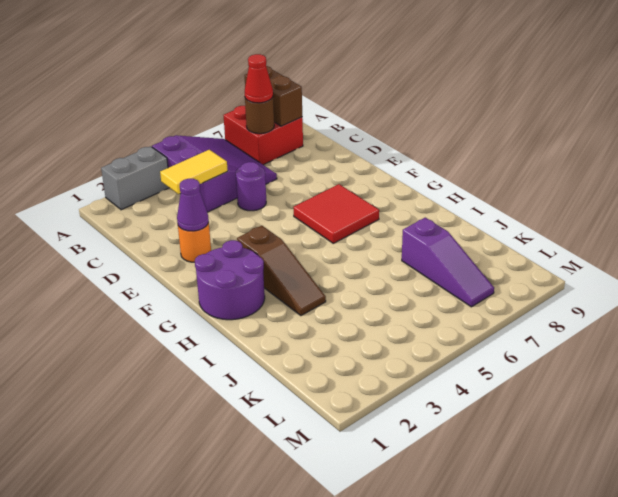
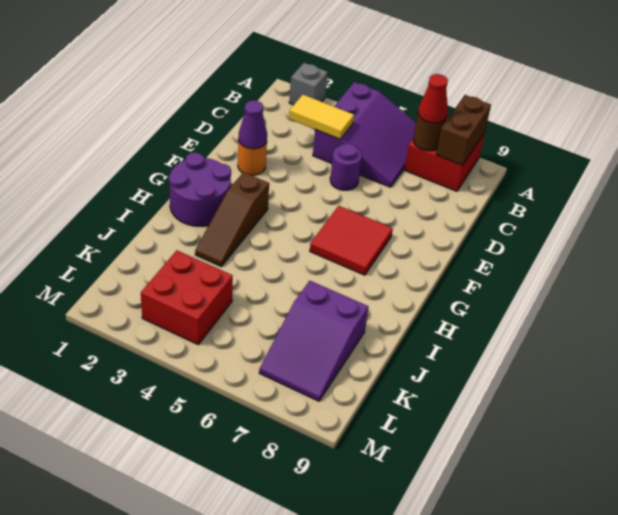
grey 1x2 brick [101,146,169,210] -> grey 1x1 brick [289,63,328,105]
purple 1x3 slope [402,218,494,307] -> purple 2x3 slope [259,281,369,401]
none -> red 2x2 brick [141,250,233,344]

